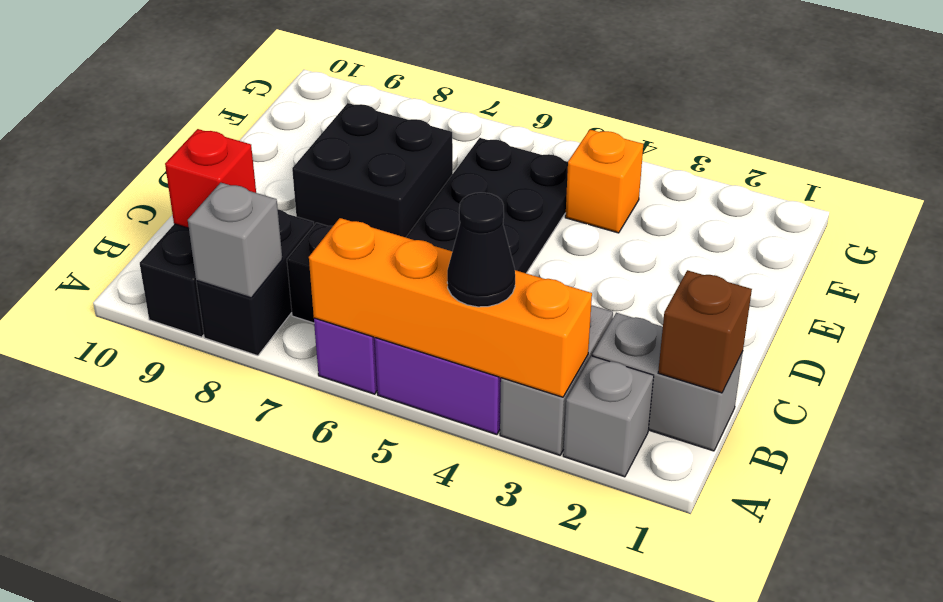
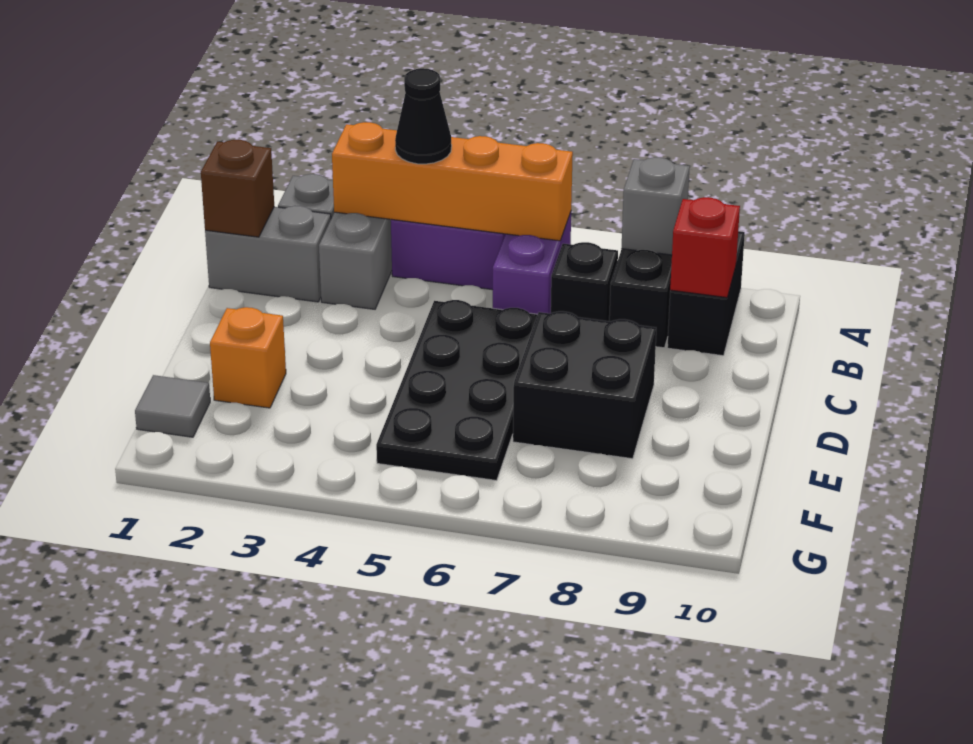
none -> grey 1x1 tile [135,375,210,437]
orange 1x1 brick [565,130,643,233] -> orange 1x1 brick moved to [210,307,286,408]

